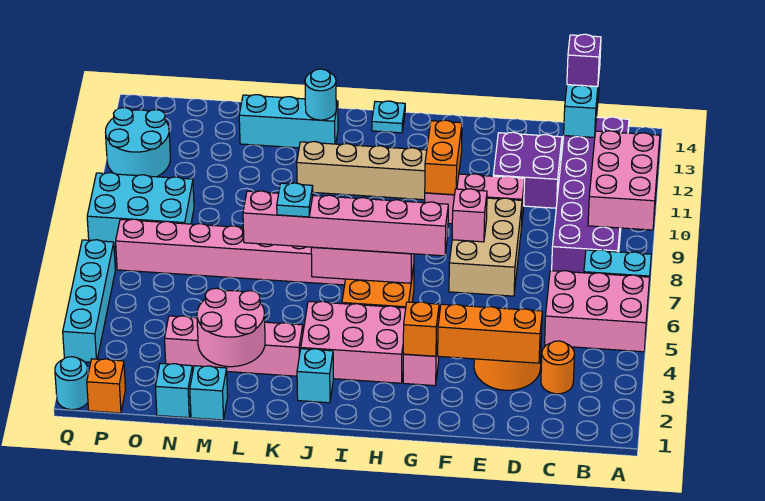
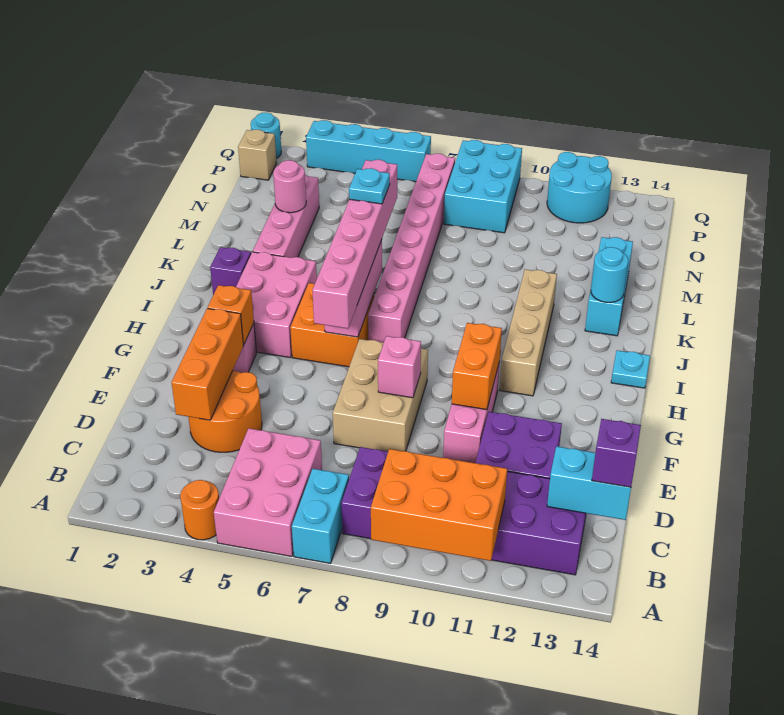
pink 2x3 brick [588,131,660,230] -> orange 2x3 brick [371,449,507,561]
orange 1x1 round brick [541,341,575,394] -> orange 1x1 round brick moved to [180,480,219,540]
tan 2x3 brick [449,198,522,296] -> tan 2x3 brick turned to [333,339,428,452]
orange 1x2 brick [425,120,462,195] -> orange 1x2 brick turned to [452,323,502,410]
cyan 1x1 brick [297,349,333,403] -> purple 1x1 brick [210,247,251,295]
pink 2x2 round brick [197,288,265,367] -> pink 1x1 round brick [273,160,306,213]
cyan 1x1 brick [190,366,228,420] -> none
cyan 1x1 brick [155,363,193,418] -> none
orange 1x1 brick [87,359,126,413] -> tan 1x1 brick [238,130,277,180]

